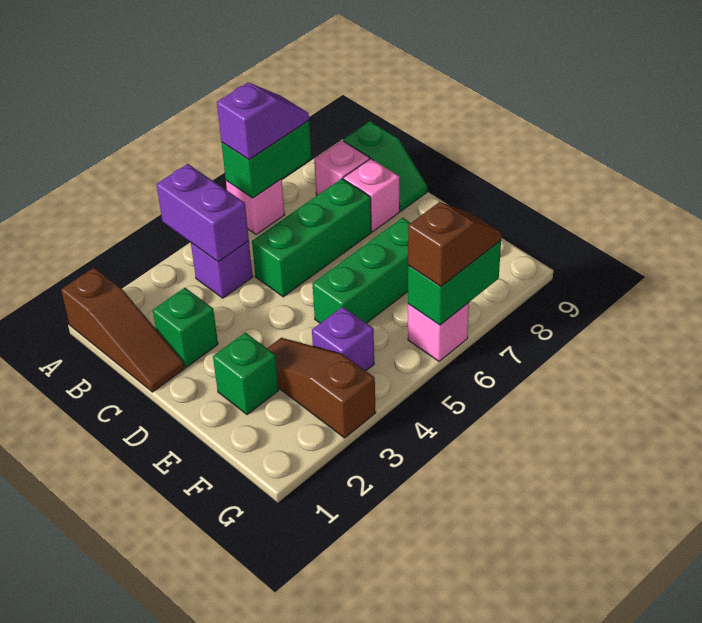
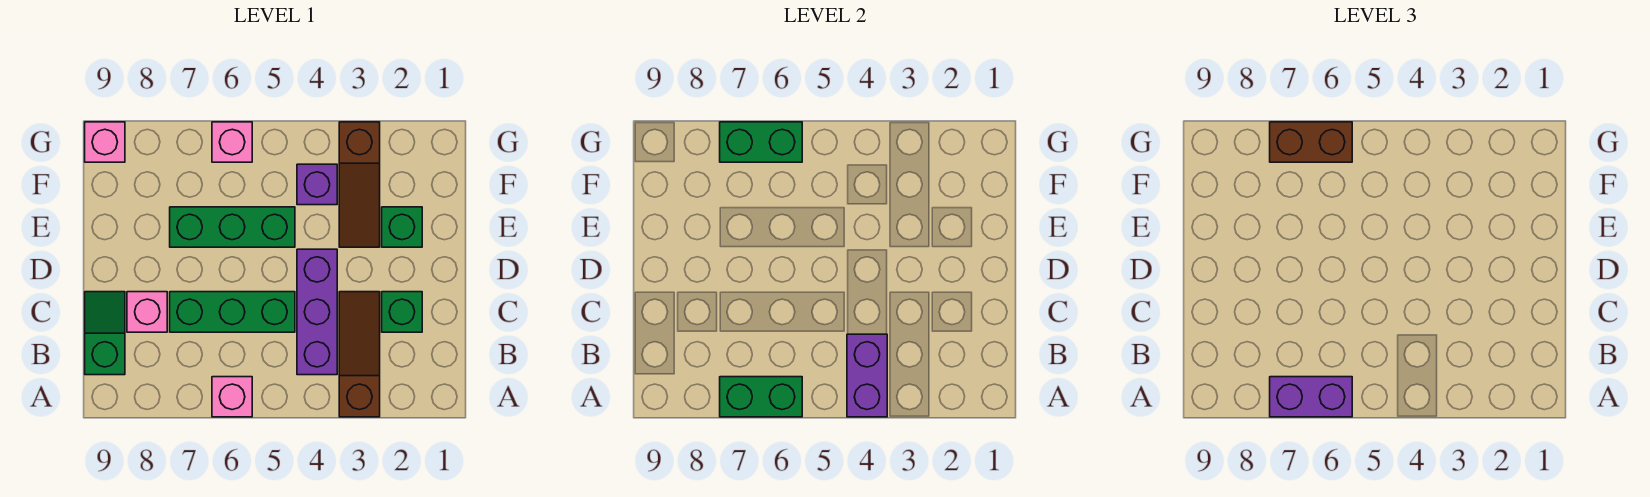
brown 1x3 slope [61,268,185,392] -> brown 1x3 slope moved to [339,292,380,417]
purple 1x2 slope [217,83,309,160] -> purple 1x2 brick [1270,377,1352,417]
purple 1x1 brick [191,241,253,298] -> purple 1x3 brick [297,249,337,375]
pink 1x1 brick [314,140,370,195] -> pink 1x1 brick moved to [85,122,125,162]
brown 1x2 slope [408,202,502,287] -> brown 1x2 brick [1270,122,1352,162]

